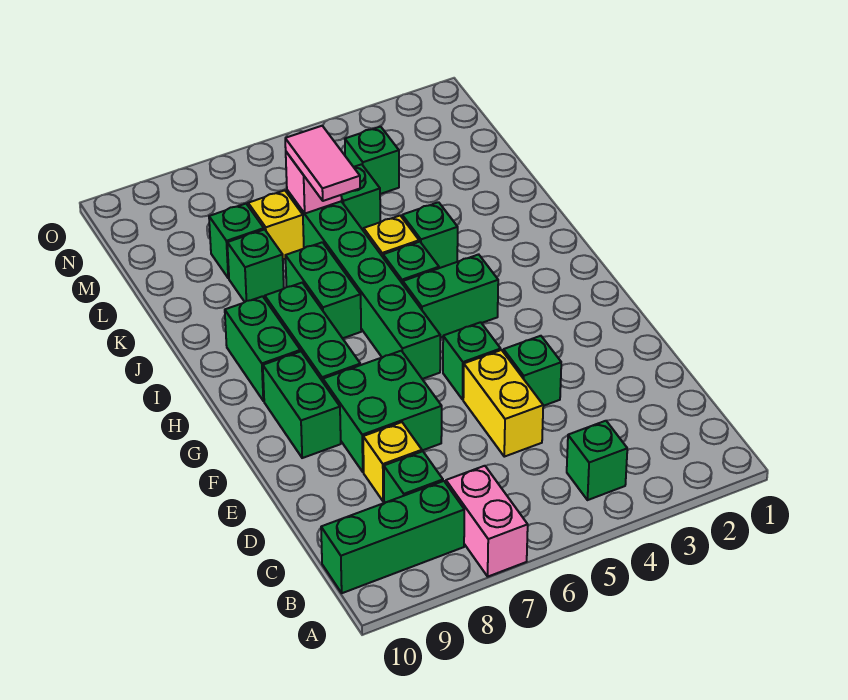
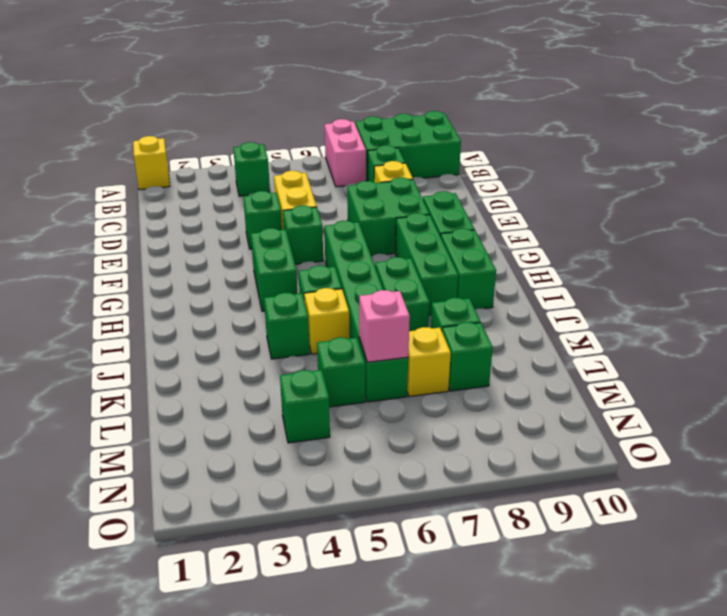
none -> yellow 1x1 brick [133,136,170,190]
green 1x3 brick [321,481,464,593] -> green 2x3 brick [355,111,461,181]
green 1x2 brick [403,254,498,338] -> green 1x2 brick turned to [251,228,297,311]
pink 1x2 tile [285,126,360,201] -> none

